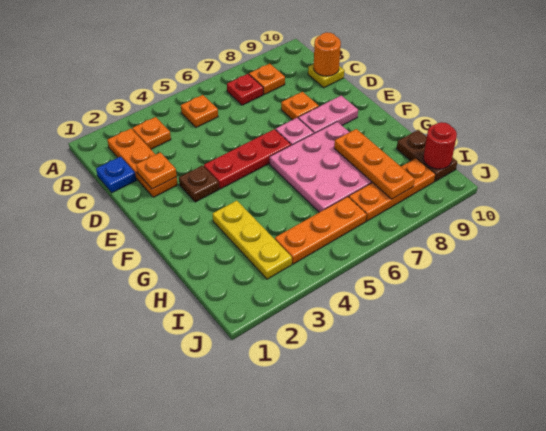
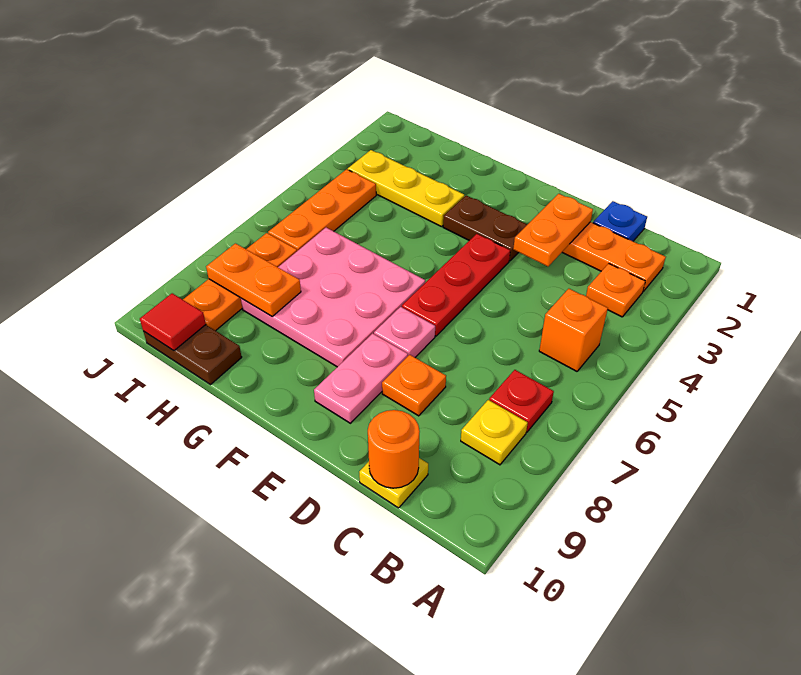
orange 1x1 plate [181,95,218,127] -> orange 1x1 brick [539,289,608,371]
orange 1x1 plate [249,64,285,94] -> yellow 1x1 plate [461,400,528,465]
orange 1x1 plate [136,152,177,189] -> orange 1x2 plate [513,194,593,267]
brown 1x1 plate [179,165,219,202] -> brown 1x2 plate [443,195,527,261]
orange 1x3 plate [334,129,415,199] -> orange 1x2 plate [206,244,301,316]
red 1x1 round brick [423,122,457,169] -> red 1x1 tile [140,293,206,351]

